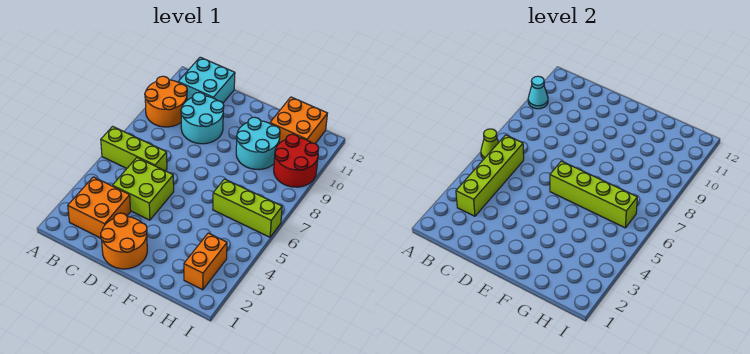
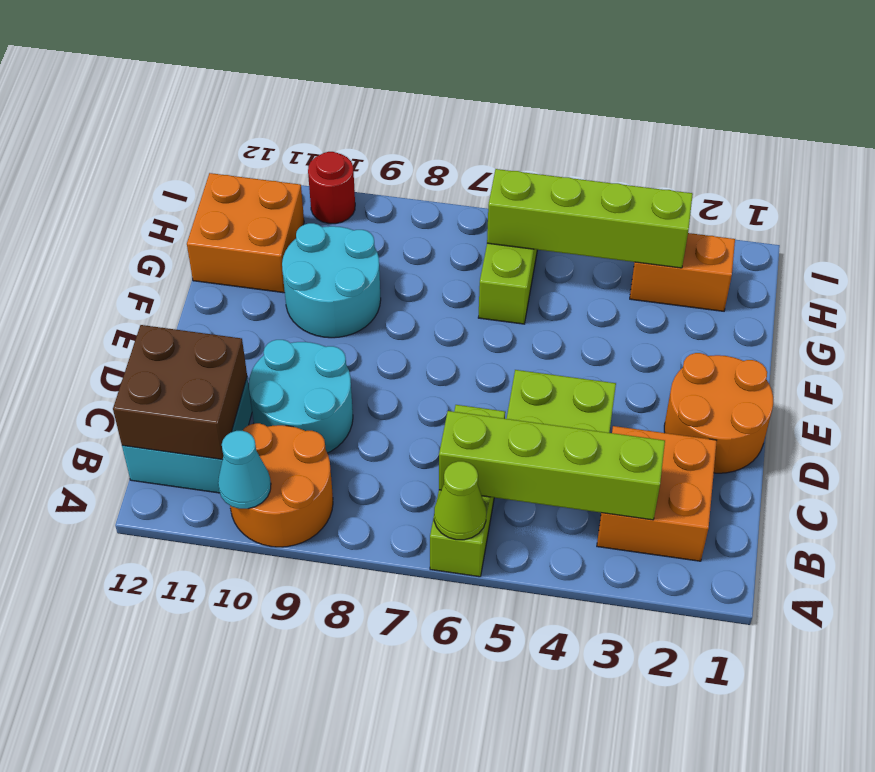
none -> brown 2x2 brick [113,325,247,460]
lime 1x4 brick [550,161,637,228] -> lime 1x4 brick turned to [487,169,693,268]
red 2x2 round brick [274,134,319,187] -> red 1x1 round brick [308,152,355,224]

